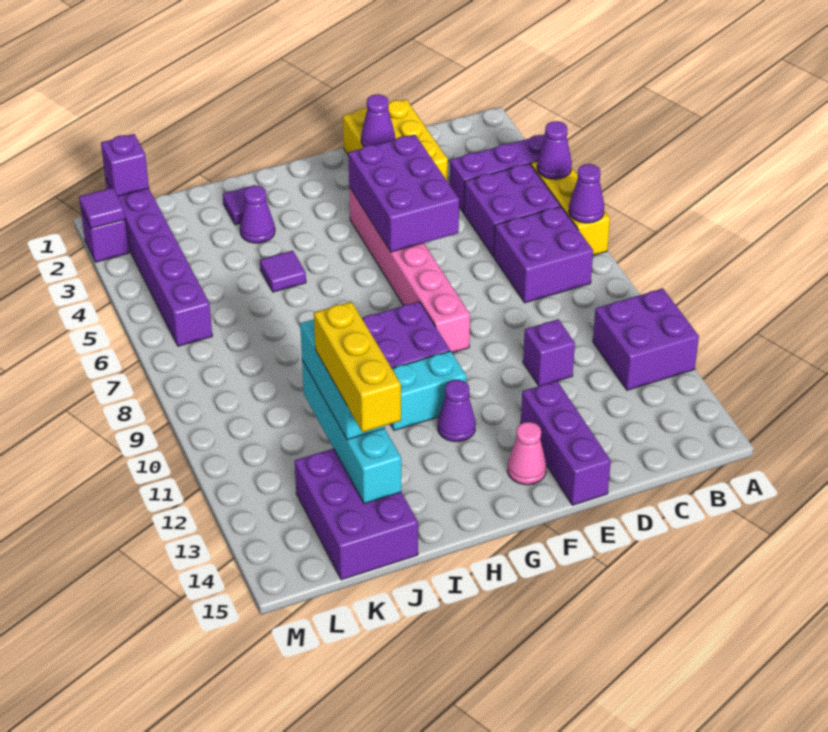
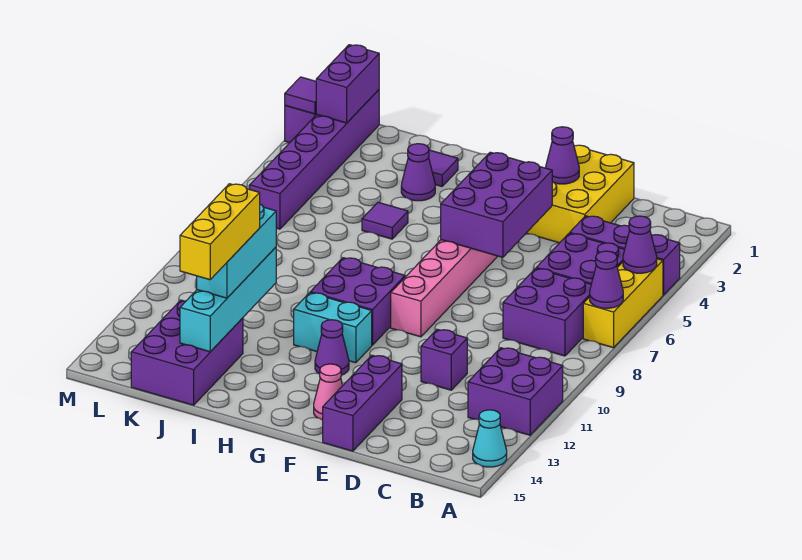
none -> cyan 1x1 cone [473,410,507,467]
purple 1x1 brick [101,134,149,196] -> purple 1x2 brick [316,45,379,123]

